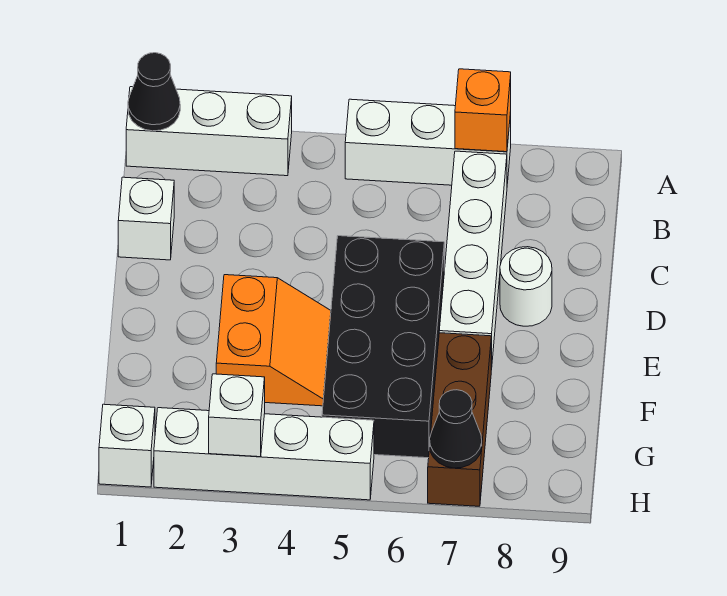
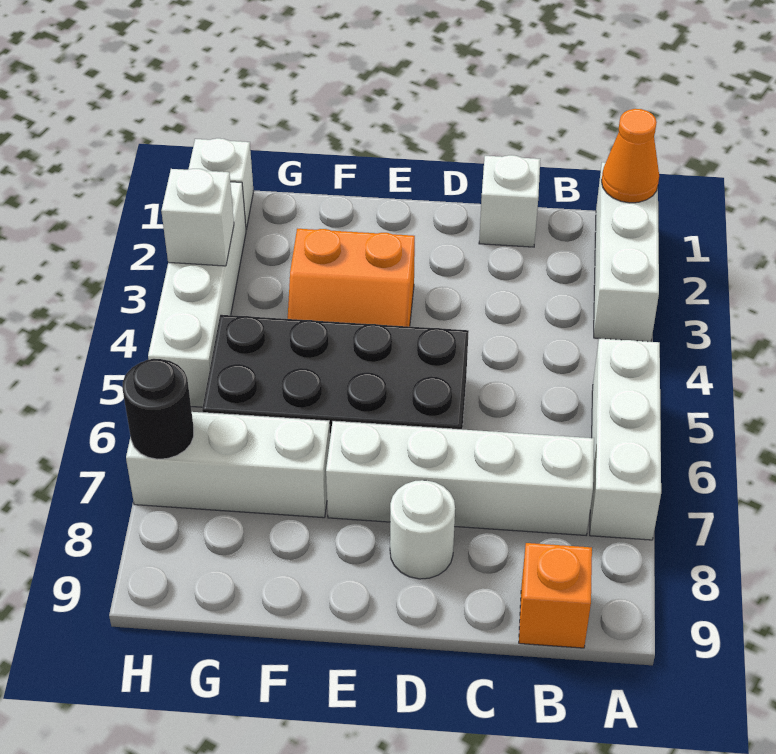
black 1x1 cone [128,53,180,131] -> orange 1x1 cone [602,109,659,203]
orange 1x1 brick [455,69,511,152] -> orange 1x1 brick moved to [519,543,592,648]
brown 1x3 brick [428,333,491,506] -> white 1x3 brick [126,412,330,518]
black 1x1 cone [430,390,482,468] -> black 1x1 round brick [123,359,194,459]

